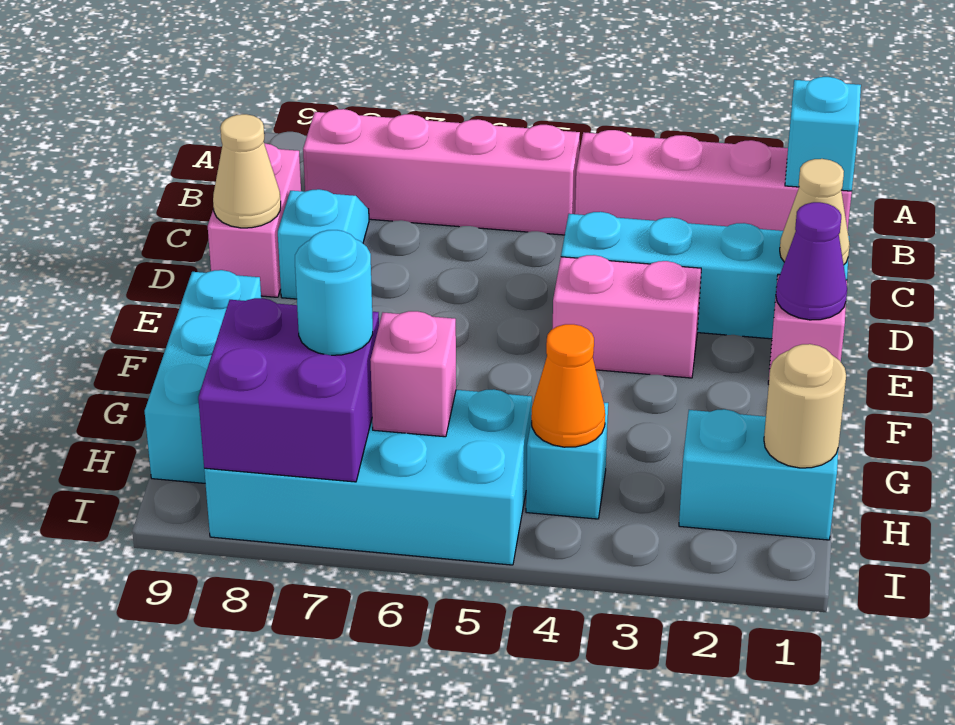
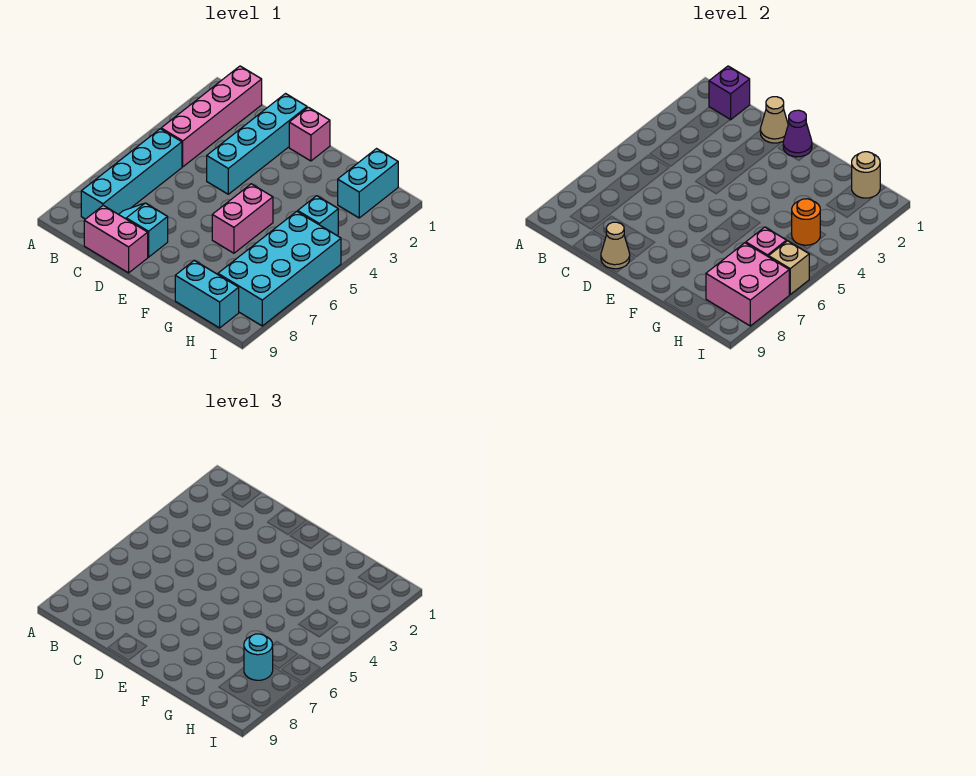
cyan 1x1 brick [785,77,861,191] -> purple 1x1 brick [709,66,750,120]
pink 1x4 brick [303,109,580,235] -> cyan 1x4 brick [81,129,182,219]
pink 1x2 brick [553,255,701,378] -> pink 1x2 brick moved to [212,184,273,253]
cyan 1x3 brick [145,270,261,483] -> cyan 1x2 brick [175,260,239,328]
orange 1x1 cone [531,324,605,447] -> orange 1x1 round brick [792,199,820,245]
purple 2x2 brick [198,298,379,482] -> pink 2x2 brick [706,243,790,326]
none -> tan 1x1 brick [769,241,809,294]

